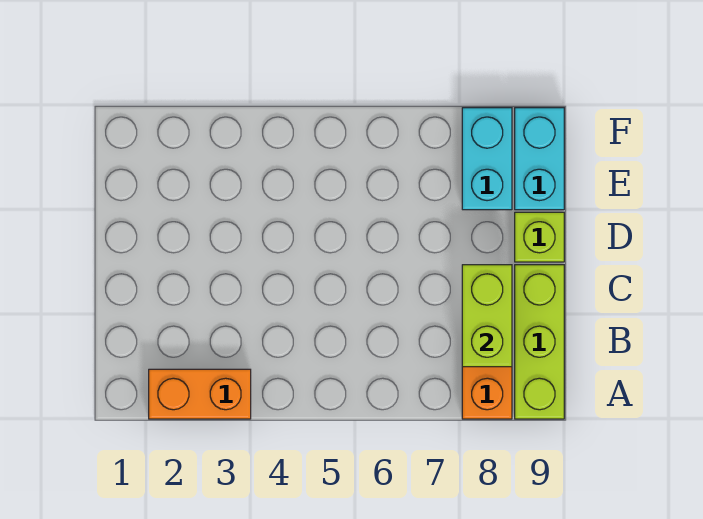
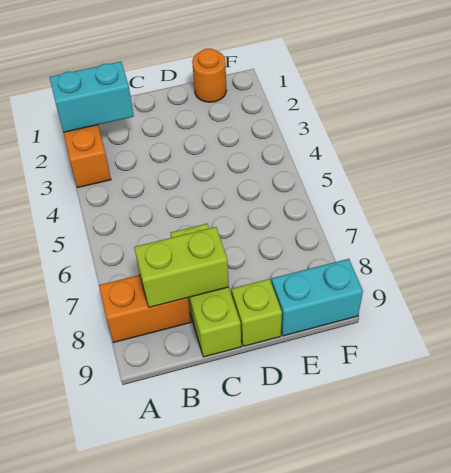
lime 1x3 brick [515,265,564,419] -> lime 1x3 brick turned to [171,224,241,357]
none -> orange 1x1 round brick [192,49,227,102]
cyan 1x2 brick [462,108,512,210] -> cyan 1x2 brick moved to [50,61,134,132]

